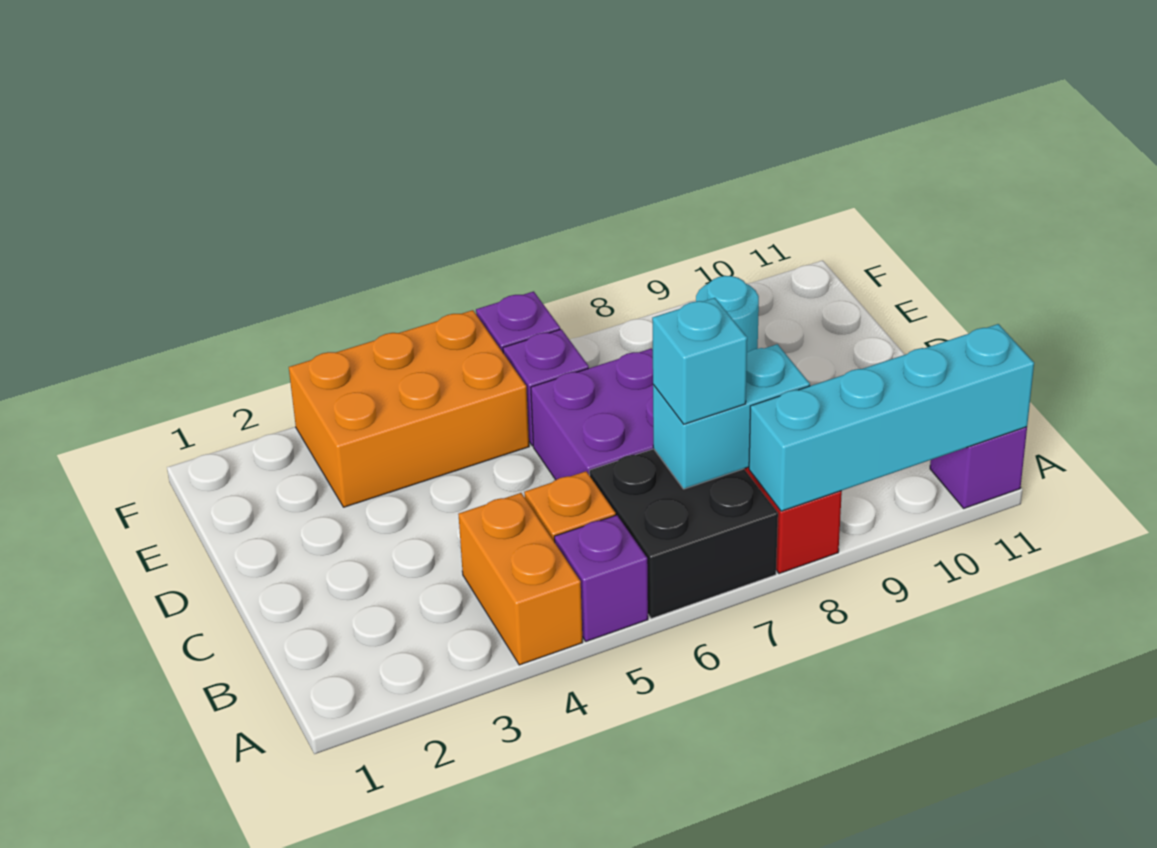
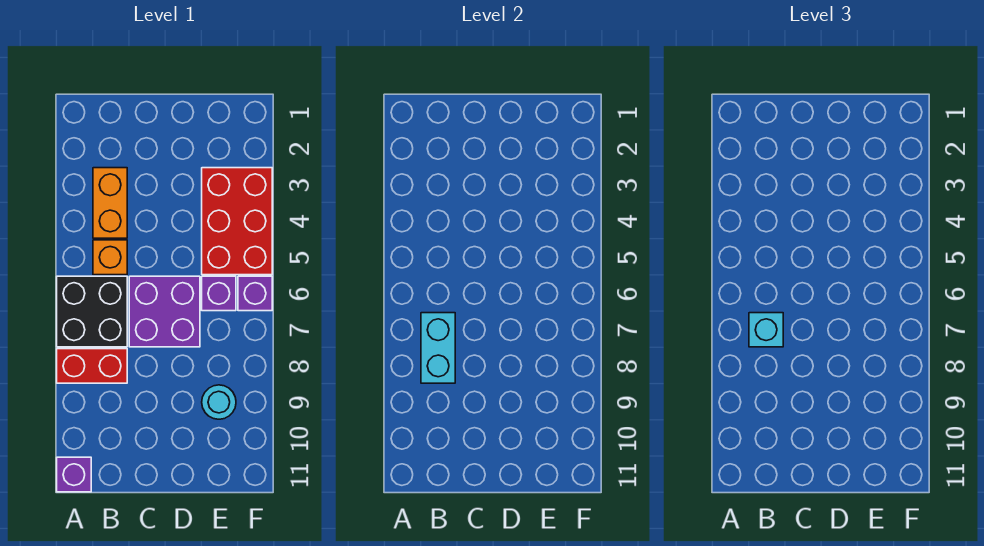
orange 1x2 brick [458,493,583,665] -> orange 1x2 brick turned to [93,168,127,238]
purple 1x1 brick [554,515,648,641] -> none
cyan 1x4 brick [749,324,1034,511] -> none
orange 2x3 brick [289,310,529,507] -> red 2x3 brick [202,168,272,275]

